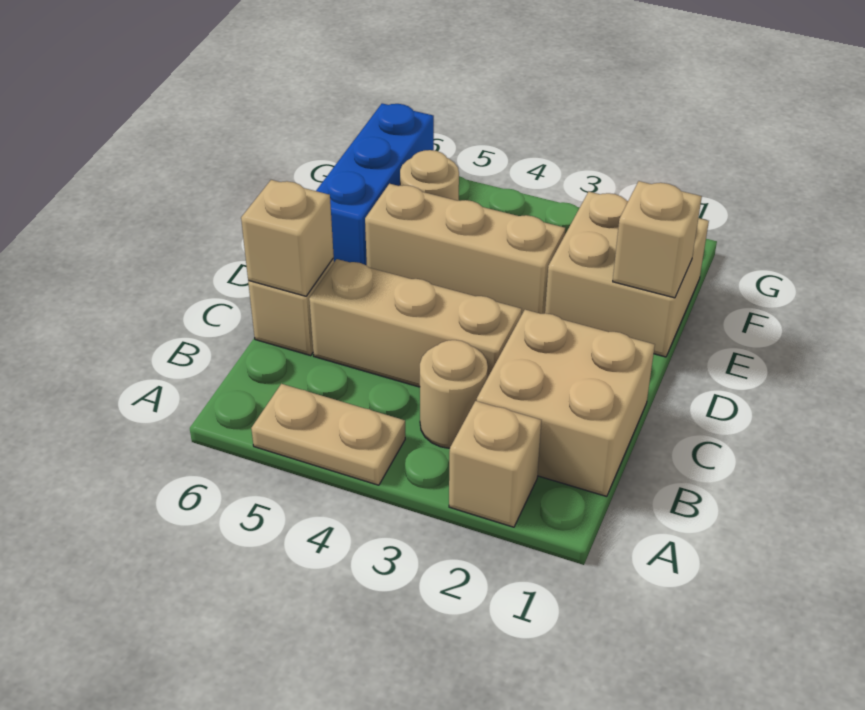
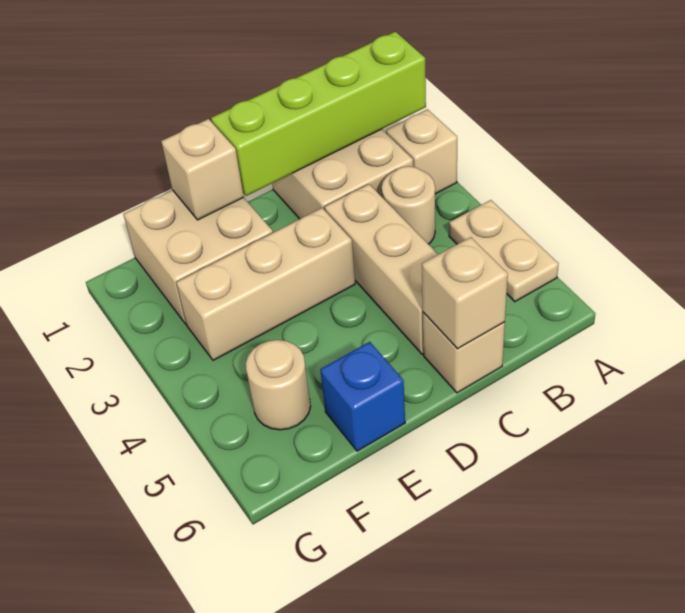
none -> lime 1x4 brick [211,32,426,196]
tan 1x3 brick [365,184,565,315] -> tan 1x3 brick turned to [176,208,355,360]
blue 1x3 brick [316,103,434,266] -> blue 1x1 brick [320,342,405,451]

